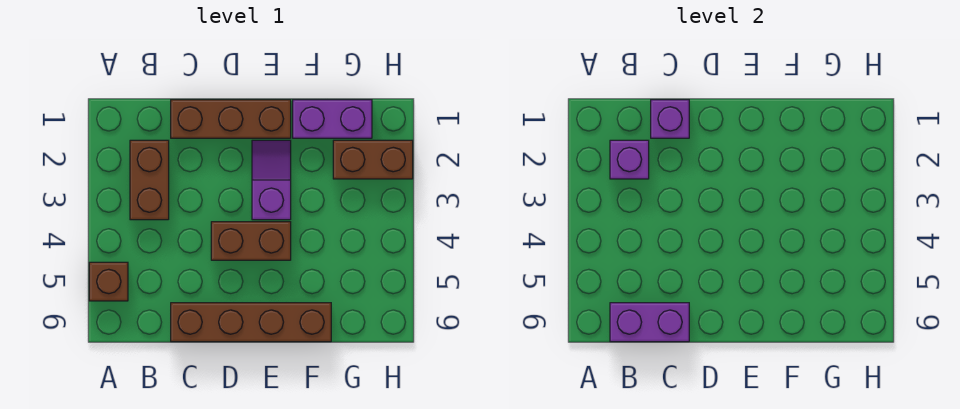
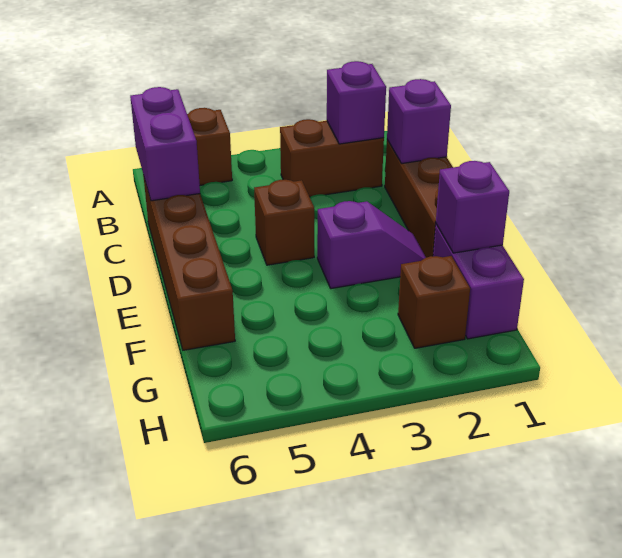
brown 1x2 brick [211,222,291,260] -> brown 1x1 brick [254,180,314,265]
none -> purple 1x1 brick [436,161,509,253]
brown 1x2 brick [333,140,413,179] -> brown 1x1 brick [398,256,470,348]

